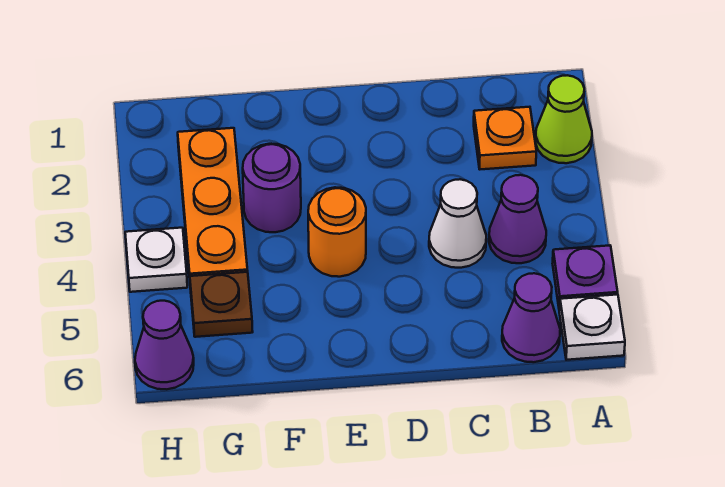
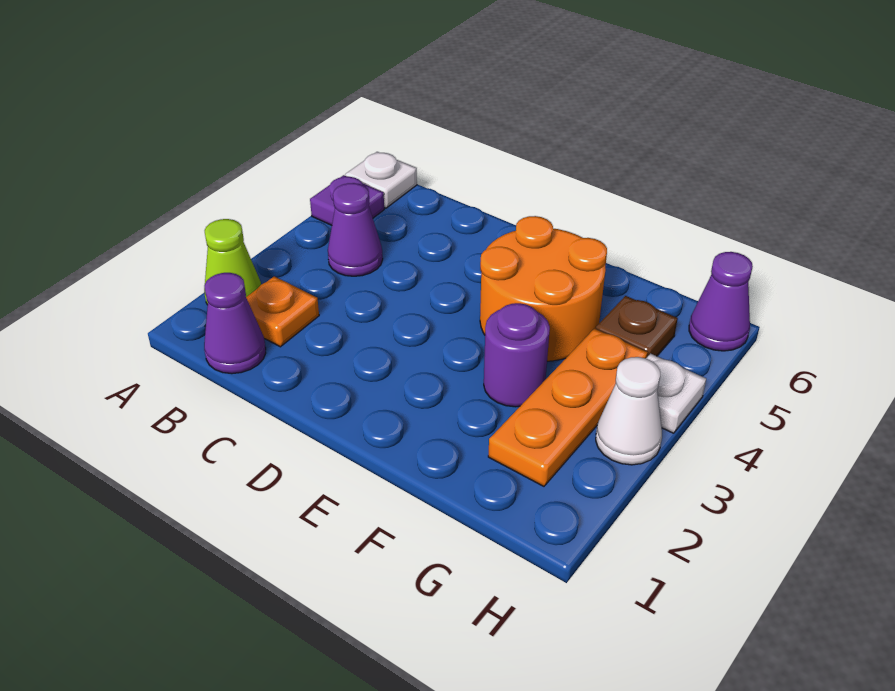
purple 1x1 cone [502,273,560,362] -> purple 1x1 cone moved to [204,273,266,374]
white 1x1 cone [429,179,486,268] -> white 1x1 cone moved to [596,357,662,465]
orange 1x1 round brick [308,187,366,277] -> orange 2x2 round brick [480,216,607,361]

